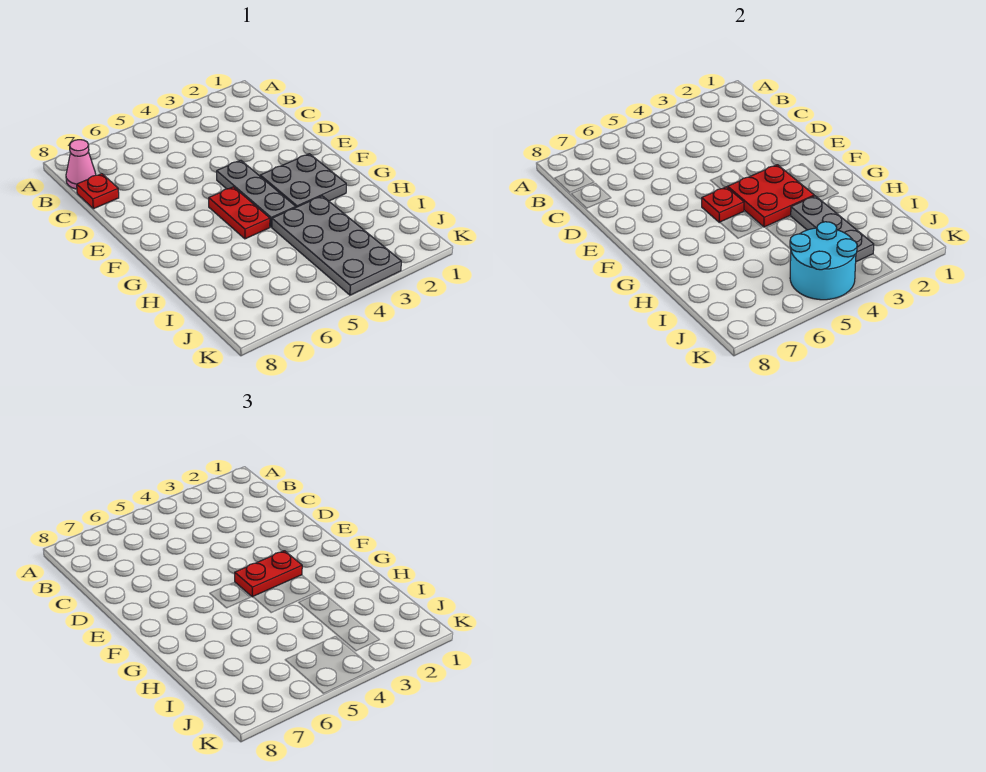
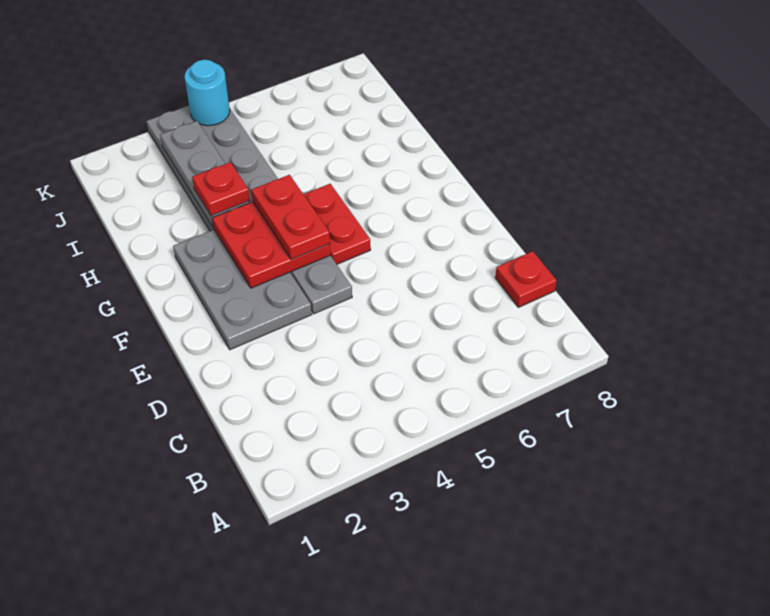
pink 1x1 cone [66,140,96,189] -> none
grey 2x2 plate [260,154,346,207] -> grey 2x3 plate [173,230,312,350]
red 1x2 plate [235,551,302,597] -> red 1x2 plate turned to [251,175,330,260]
red 1x1 plate [702,187,744,222] -> red 1x1 plate moved to [192,162,250,216]
cyan 2x2 round brick [790,222,857,300] -> cyan 1x1 round brick [185,60,230,126]

